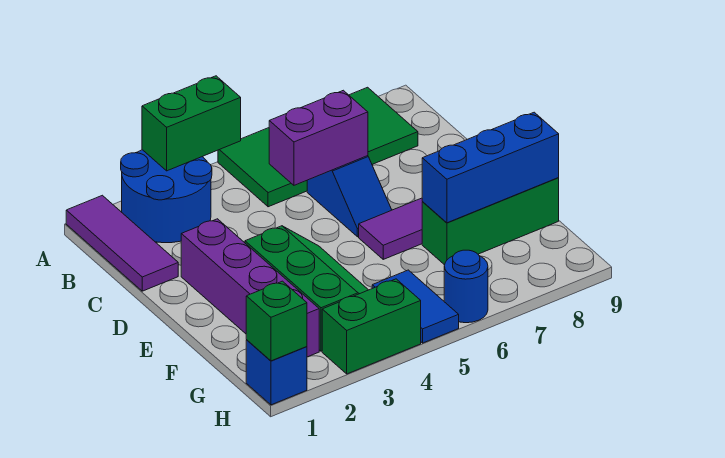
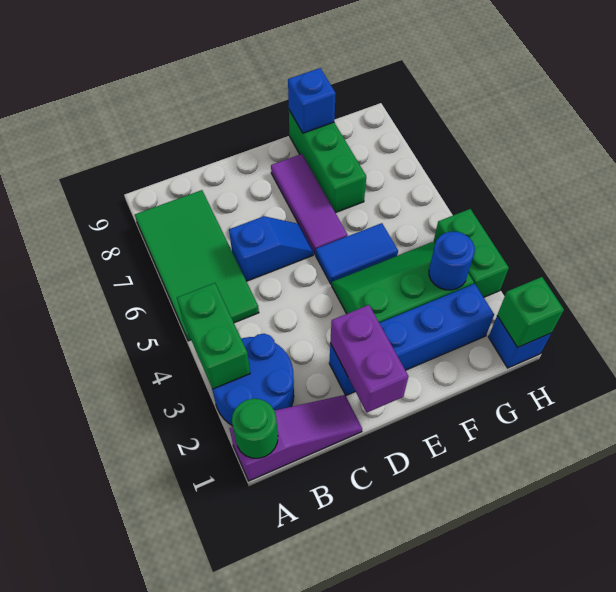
purple 1x3 tile [66,195,178,291] -> purple 1x3 slope [230,395,362,481]
none -> green 1x1 round brick [232,399,278,458]
purple 1x2 brick [269,90,368,185] -> purple 1x2 brick moved to [330,305,409,412]
purple 1x4 brick [181,219,319,357] -> blue 1x4 brick [329,284,494,396]
blue 1x3 brick [422,112,559,223] -> blue 1x1 brick [288,68,336,133]
blue 1x2 tile [372,270,459,343] -> blue 1x2 tile moved to [316,223,398,284]
blue 1x1 round brick [444,250,488,323] -> blue 1x1 round brick moved to [429,232,475,290]

